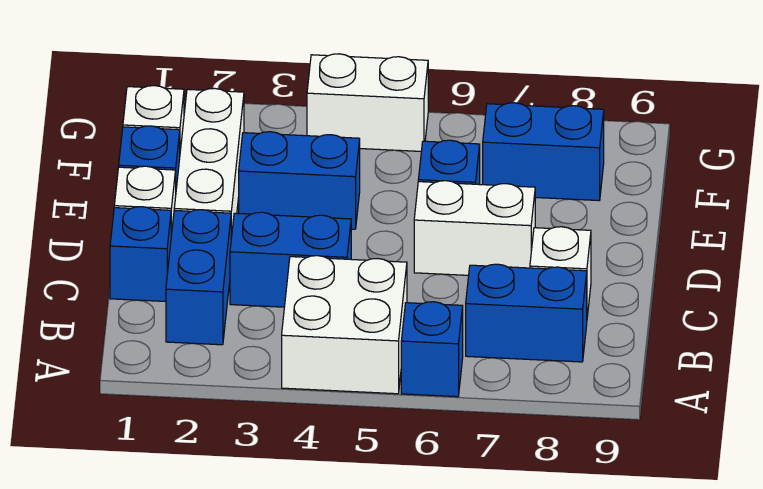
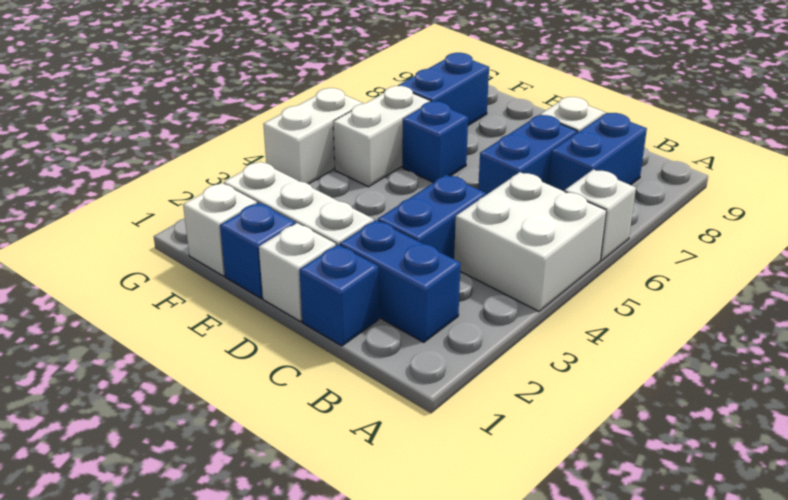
blue 1x1 brick [401,302,463,397] -> white 1x1 brick [565,169,636,261]
white 1x2 brick [414,181,535,275] -> white 1x2 brick moved to [333,86,431,187]
blue 1x2 brick [239,132,360,229] -> blue 1x2 brick moved to [478,115,577,195]

